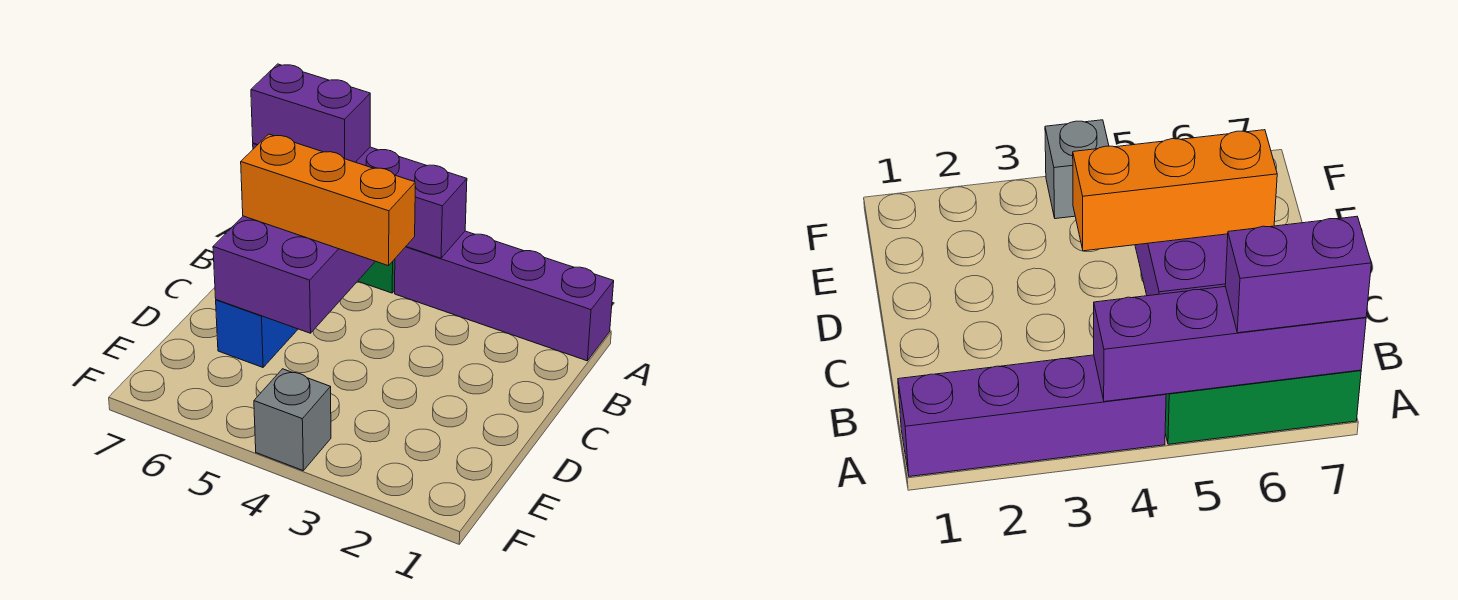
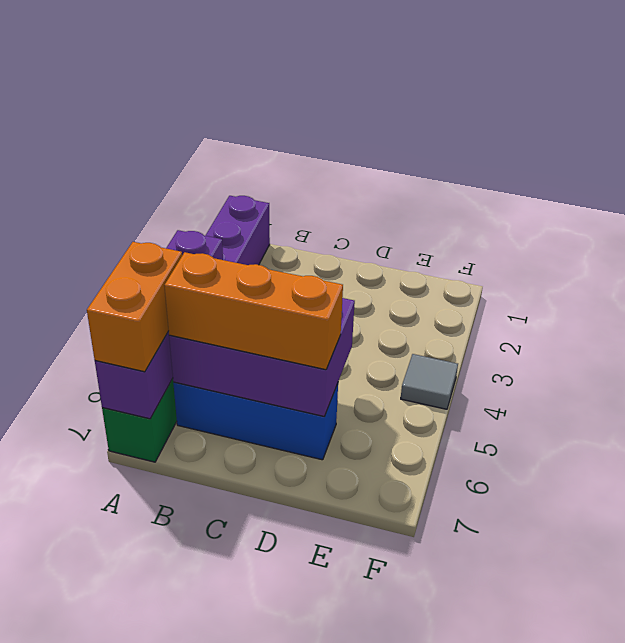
purple 1x2 brick [251,64,370,162] -> orange 1x2 brick [87,242,182,372]
orange 1x3 brick [241,134,415,266] -> orange 1x3 brick turned to [164,252,343,370]
grey 1x1 brick [254,369,331,470] -> grey 1x1 tile [401,354,458,409]

